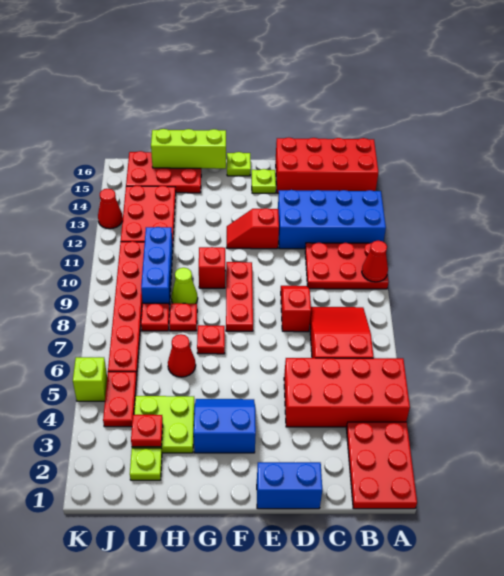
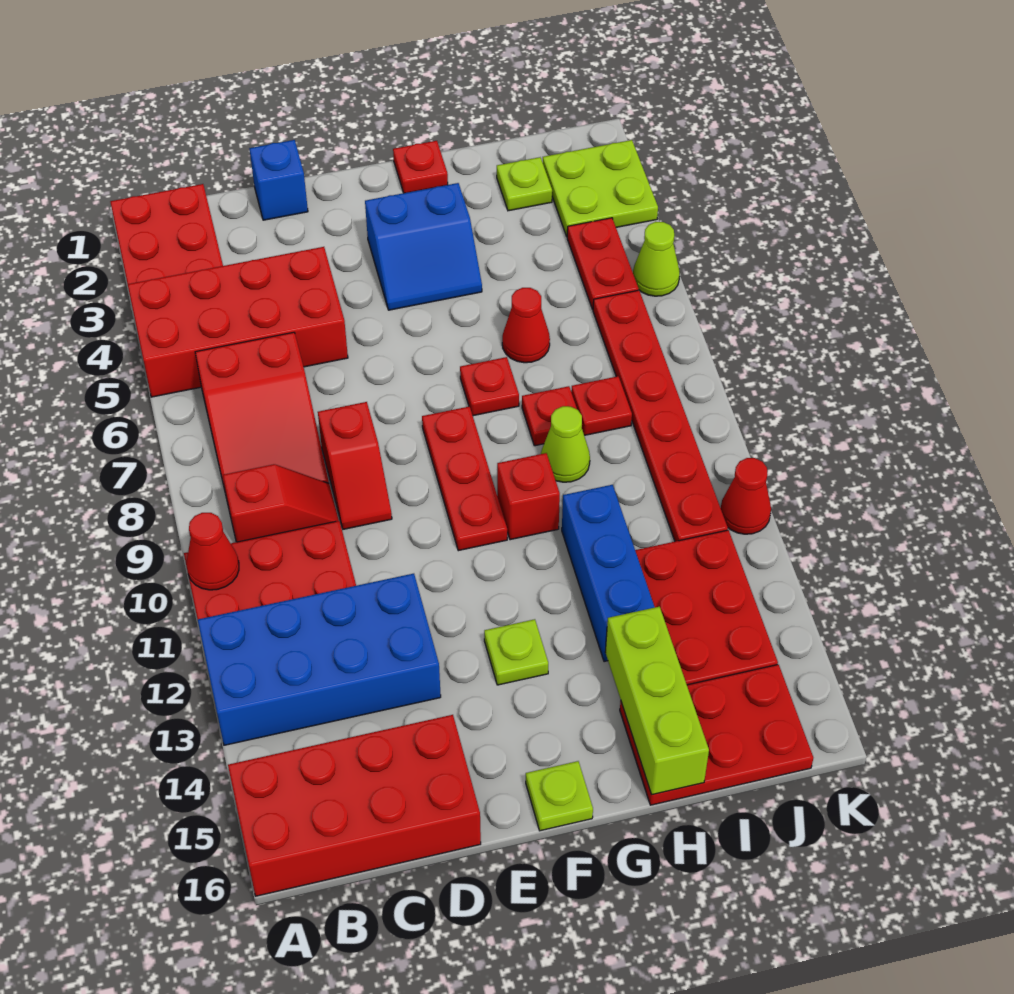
blue 1x2 brick [257,462,322,509] -> blue 1x1 brick [249,140,308,220]
red 1x2 slope [227,208,279,249] -> red 1x2 slope moved to [223,464,339,542]
lime 1x1 plate [252,169,276,193] -> lime 1x1 plate moved to [484,619,548,685]
lime 1x3 brick [151,129,226,169] -> lime 1x3 brick turned to [605,606,709,795]
lime 2x2 plate [132,396,194,453] -> lime 2x2 plate moved to [543,140,658,236]
red 1x1 plate [131,415,163,447] -> red 1x1 plate moved to [393,141,448,193]
blue 1x3 brick [141,227,173,309] -> blue 1x3 brick moved to [562,485,655,662]
lime 1x1 brick [73,357,107,401] -> lime 1x1 cone [633,222,680,296]
red 1x1 cone [98,189,123,229] -> red 1x1 cone moved to [721,458,771,534]

